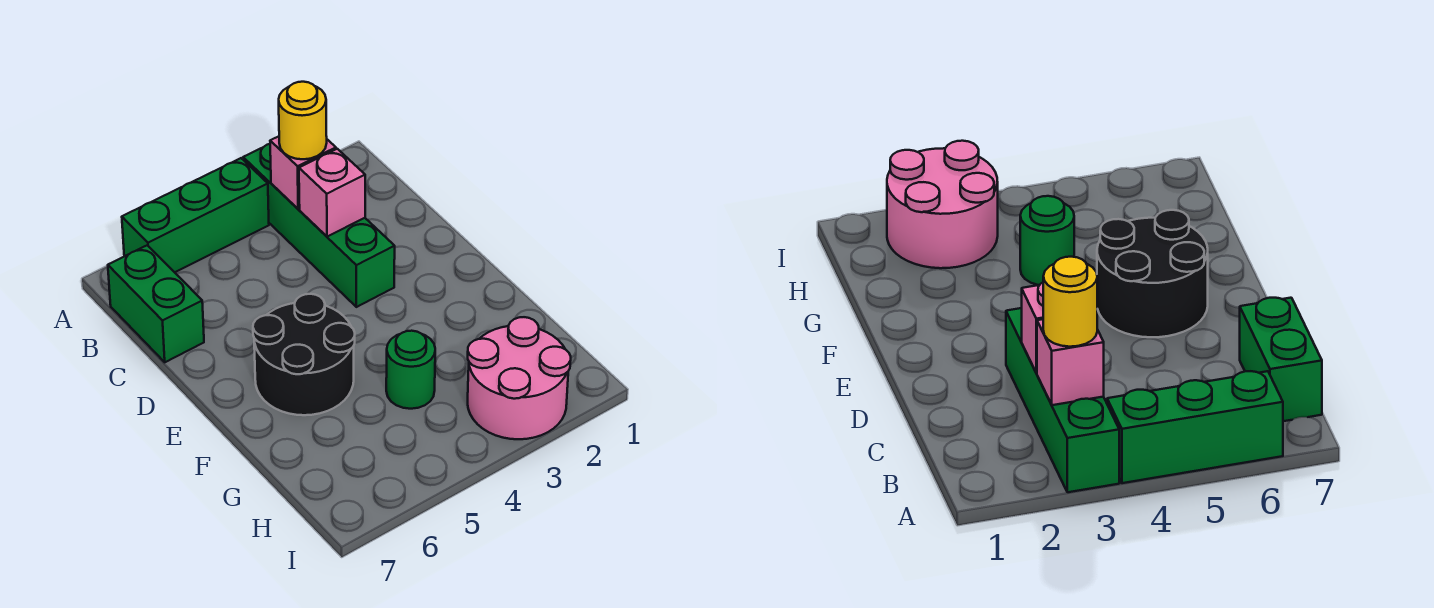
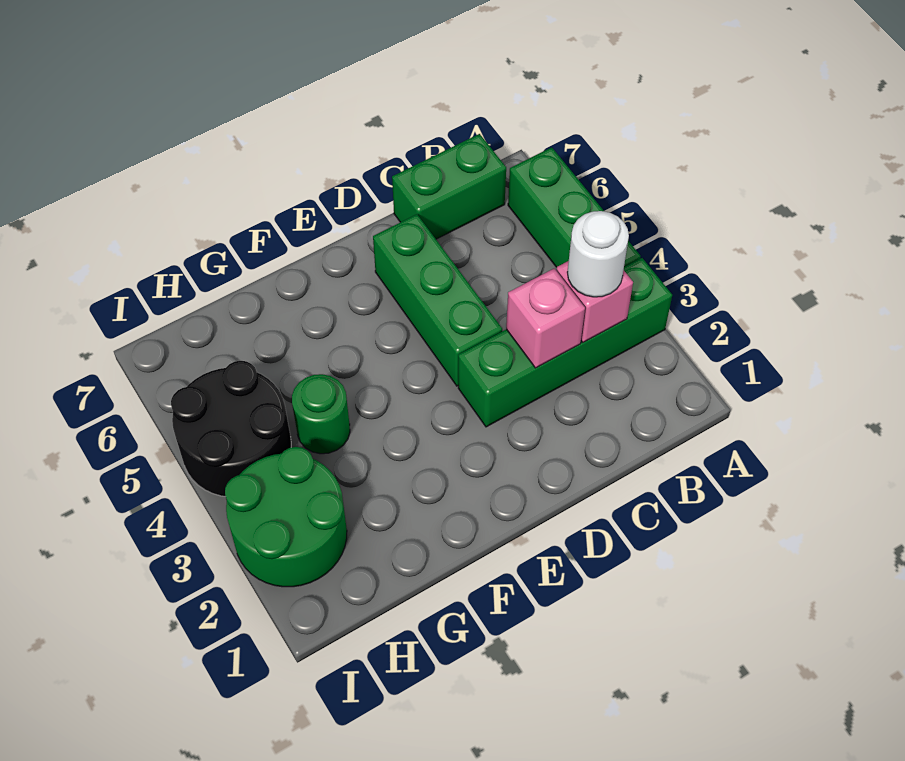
yellow 1x1 round brick [279,82,327,159] -> white 1x1 round brick [567,211,629,297]
none -> green 1x3 brick [373,214,502,386]
black 2x2 round brick [253,294,355,415] -> black 2x2 round brick moved to [171,361,291,497]
pink 2x2 round brick [468,317,571,439] -> green 2x2 round brick [225,447,347,587]

